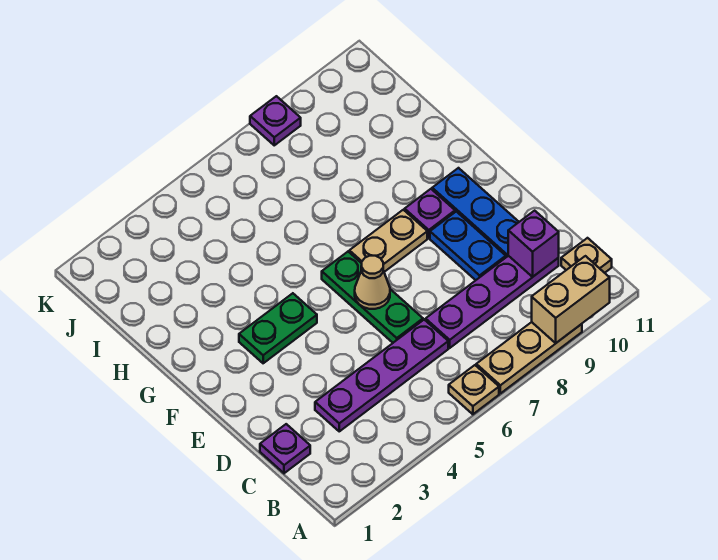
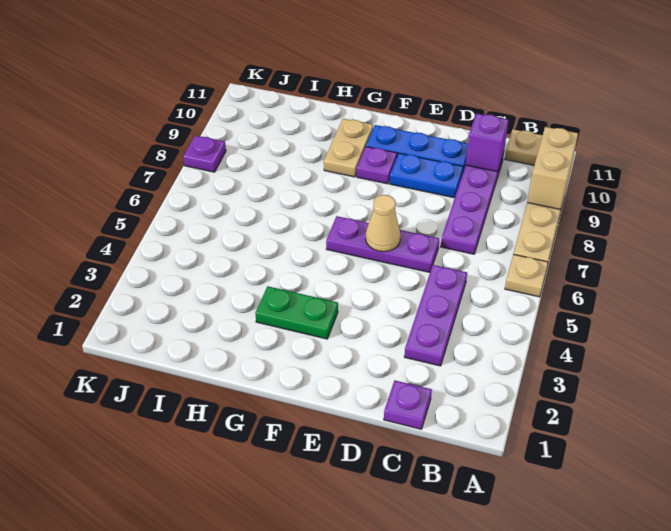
purple 1x4 plate [315,320,448,431] -> purple 1x3 plate [404,265,467,366]
green 1x3 plate [322,252,423,343] -> purple 1x3 plate [326,216,439,272]
green 1x2 plate [239,293,317,363] -> green 1x2 plate turned to [255,286,338,339]
tan 1x2 plate [349,210,427,272] -> tan 1x2 plate moved to [324,119,373,177]

